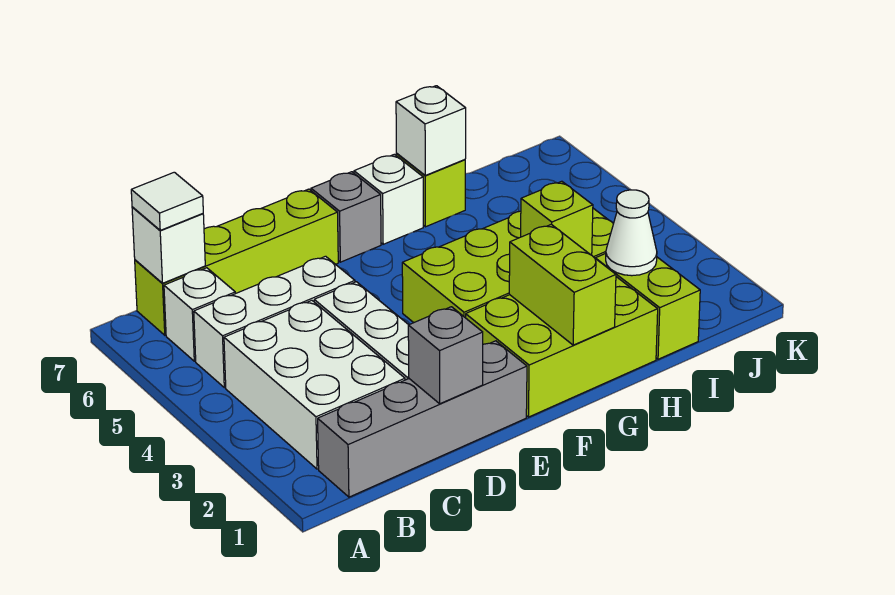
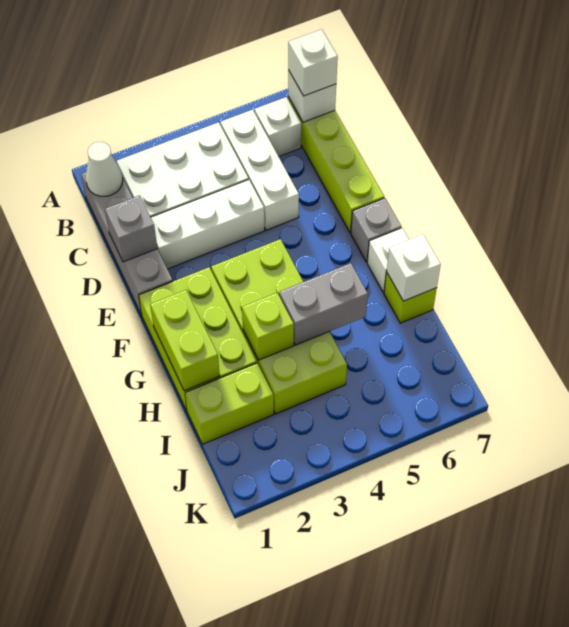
white 1x1 tile [131,172,203,230] -> white 1x1 brick [288,29,338,96]
lime 1x2 brick [509,224,616,345] -> lime 1x2 brick turned to [150,290,220,391]
none -> grey 1x2 brick [279,263,368,345]
white 1x1 cone [606,190,657,276] -> white 1x1 cone moved to [86,142,123,196]

